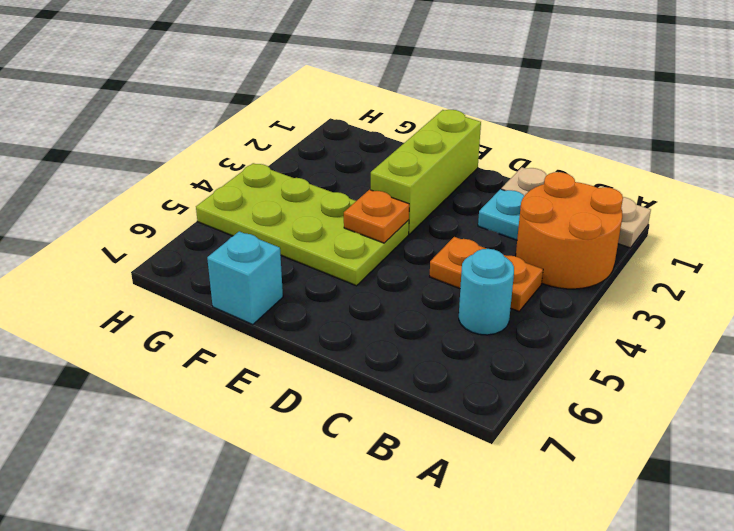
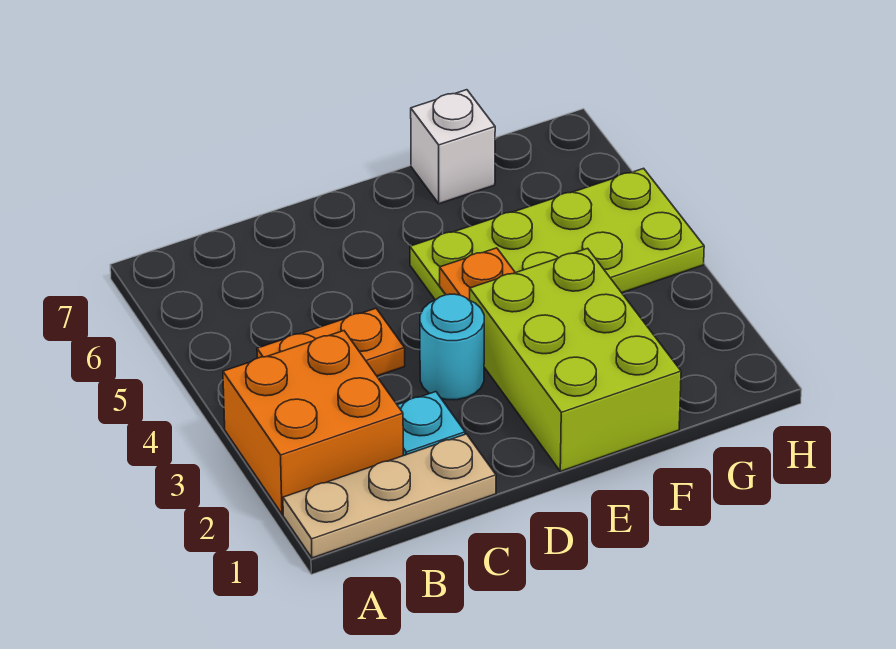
orange 2x2 round brick [516,172,623,289] -> orange 2x2 brick [223,331,403,514]
cyan 1x1 round brick [459,249,514,335] -> cyan 1x1 round brick moved to [420,294,484,400]
lime 1x3 brick [371,110,481,234] -> lime 2x3 brick [470,248,681,471]
cyan 1x1 brick [207,231,283,325] -> white 1x1 brick [411,90,495,204]

